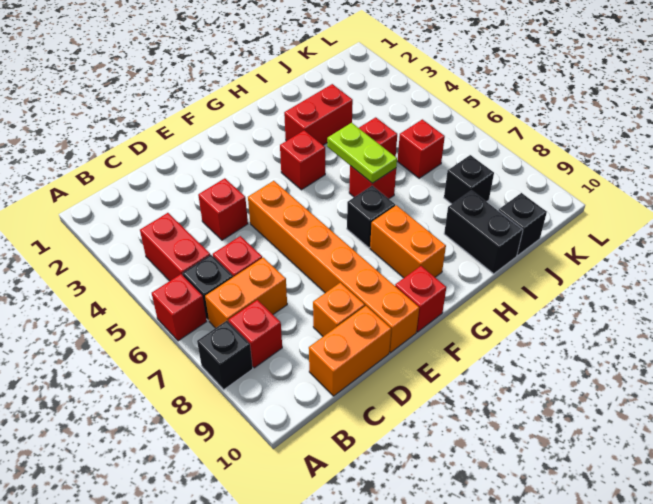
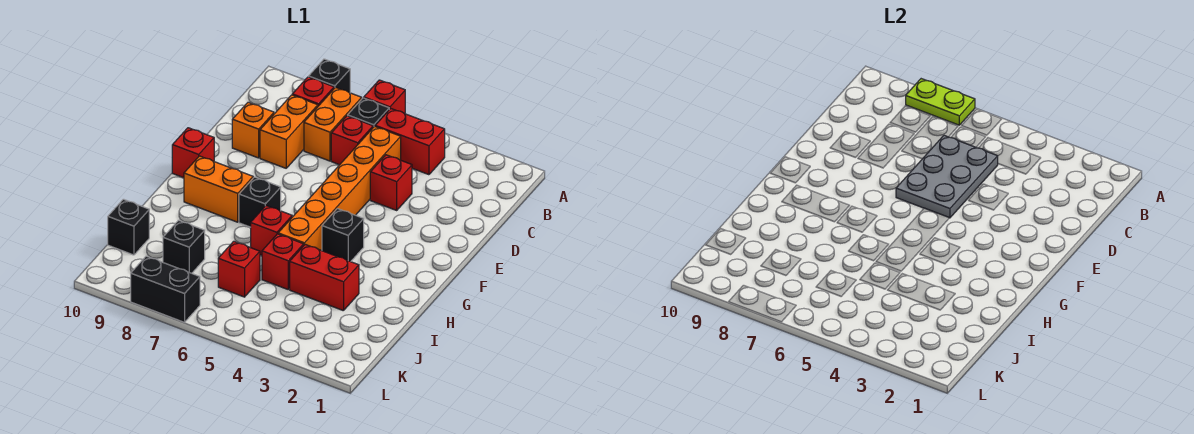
none -> grey 2x3 plate [896,135,998,218]
orange 1x2 brick [309,306,391,396] -> orange 1x2 brick moved to [260,95,318,168]
orange 1x6 brick [248,181,419,353] -> orange 1x6 brick turned to [278,126,401,251]
red 1x1 brick [280,130,325,190] -> black 1x1 brick [322,209,364,262]
red 1x2 brick [284,84,353,145] -> red 1x2 brick turned to [290,244,359,311]
lime 1x2 plate [327,123,397,183] -> lime 1x2 plate moved to [906,79,975,125]
black 1x2 brick [444,191,523,274] -> black 1x2 brick moved to [131,256,200,322]

